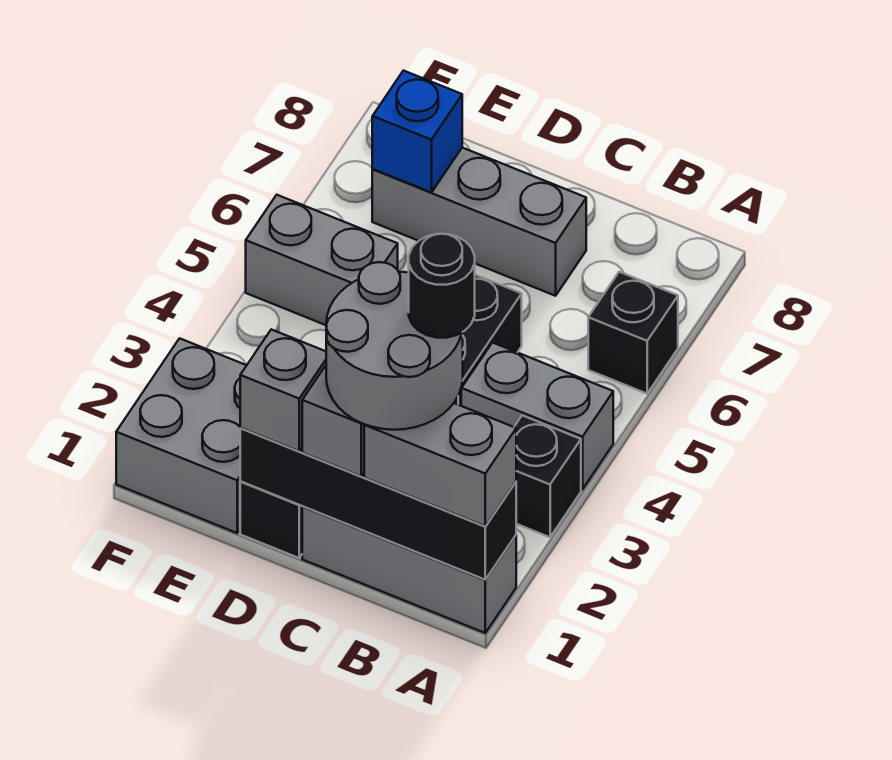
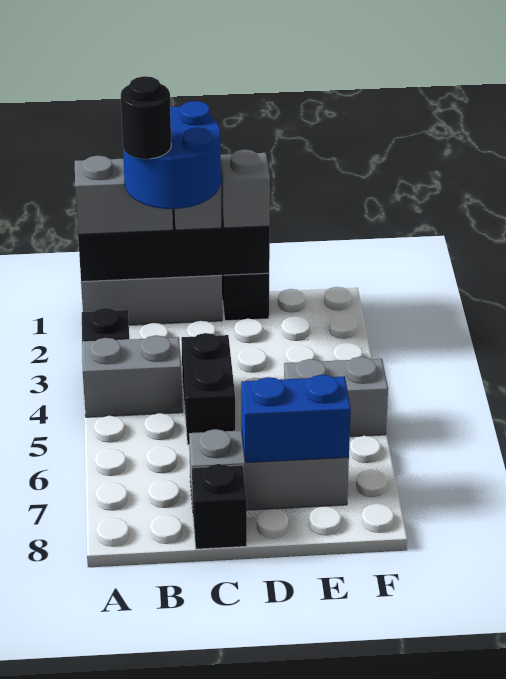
black 1x1 brick [588,272,678,394] -> black 1x1 brick moved to [192,464,247,549]
grey 2x2 round brick [326,262,463,430] -> blue 2x2 round brick [122,101,221,209]
grey 2x2 brick [116,338,247,533] -> none
blue 1x1 brick [372,71,462,192] -> blue 1x2 brick [241,375,351,463]

